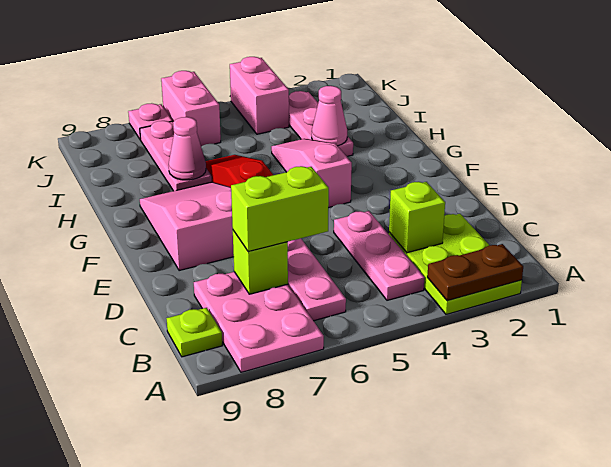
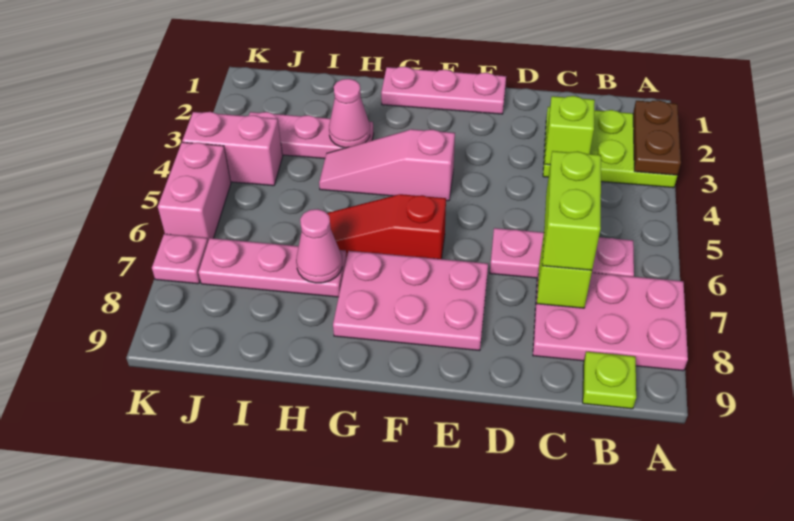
pink 1x3 plate [334,211,425,300] -> pink 1x3 plate moved to [381,66,506,114]
pink 2x3 slope [140,182,234,271] -> pink 2x3 plate [333,251,488,351]
pink 1x2 brick [161,71,221,147] -> pink 1x2 brick turned to [158,142,231,241]

